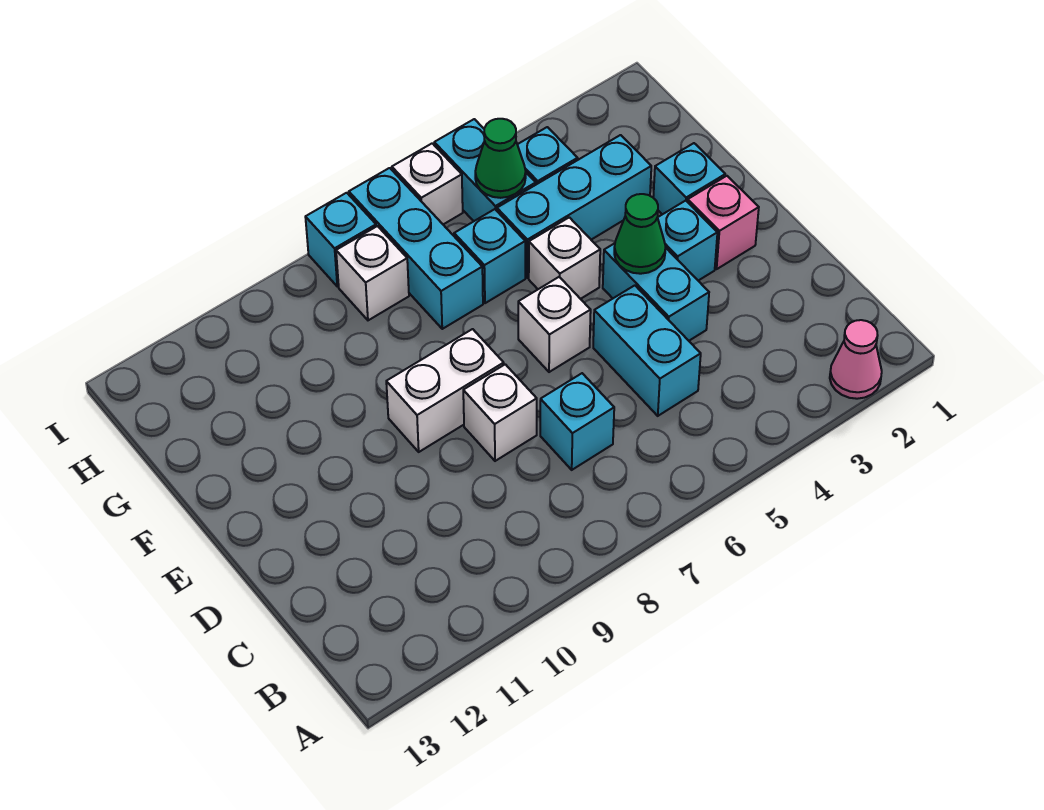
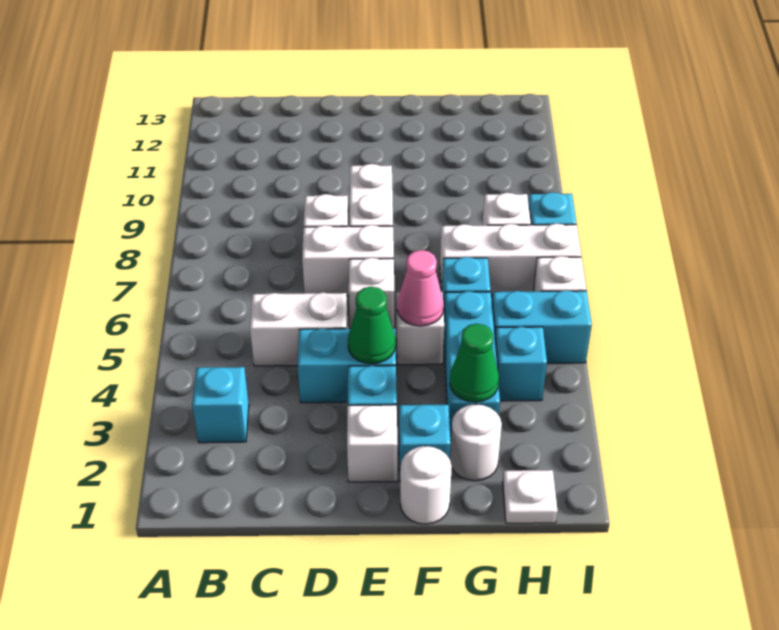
pink 1x1 cone [830,320,882,399] -> pink 1x1 cone moved to [397,250,444,326]
cyan 1x2 brick [593,285,701,416] -> white 1x2 brick [250,293,348,366]
cyan 1x1 brick [540,373,614,470] -> cyan 1x1 brick moved to [192,367,249,443]
none -> white 1x2 brick [302,225,394,296]
pink 1x1 brick [688,176,759,269] -> white 1x1 brick [347,405,398,482]
none -> white 1x1 round brick [400,446,452,524]
none -> white 1x1 round brick [450,404,502,481]
cyan 1x3 brick [349,168,483,329] -> white 1x3 brick [440,223,581,295]
none -> white 1x1 plate [502,470,558,523]
green 1x1 cone [475,119,526,198] -> green 1x1 cone moved to [450,324,499,402]

